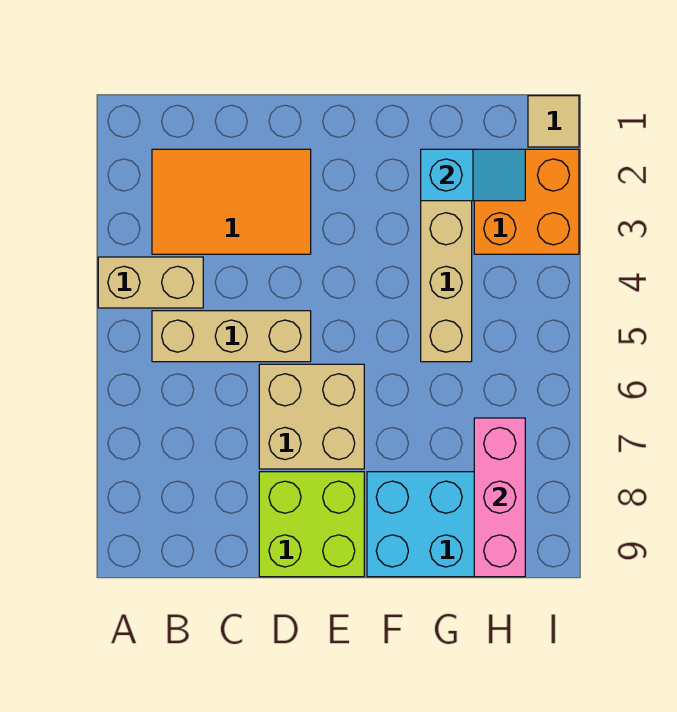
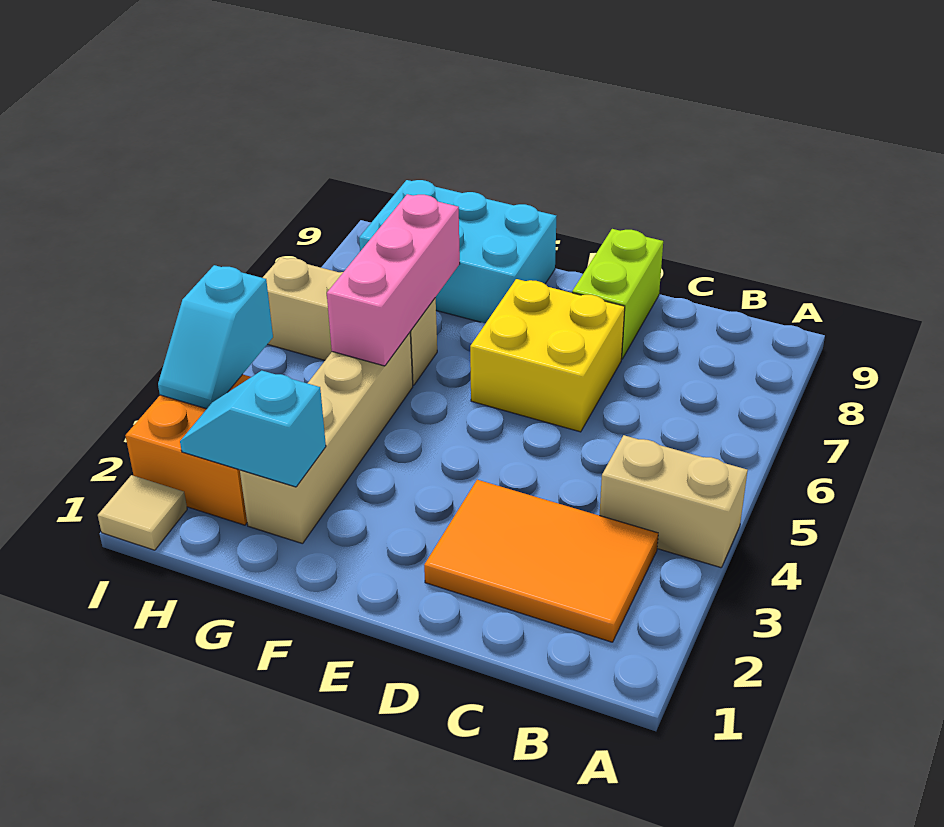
tan 1x3 brick [152,311,311,362] -> tan 1x3 brick moved to [263,257,437,385]
tan 2x2 brick [259,364,364,469] -> yellow 2x2 brick [470,279,625,432]
lime 2x2 brick [259,472,364,577] -> lime 1x2 brick [572,229,663,359]
pink 1x3 brick [474,418,525,577] -> pink 1x3 brick moved to [327,194,460,366]
none -> cyan 1x2 slope [158,265,273,409]

